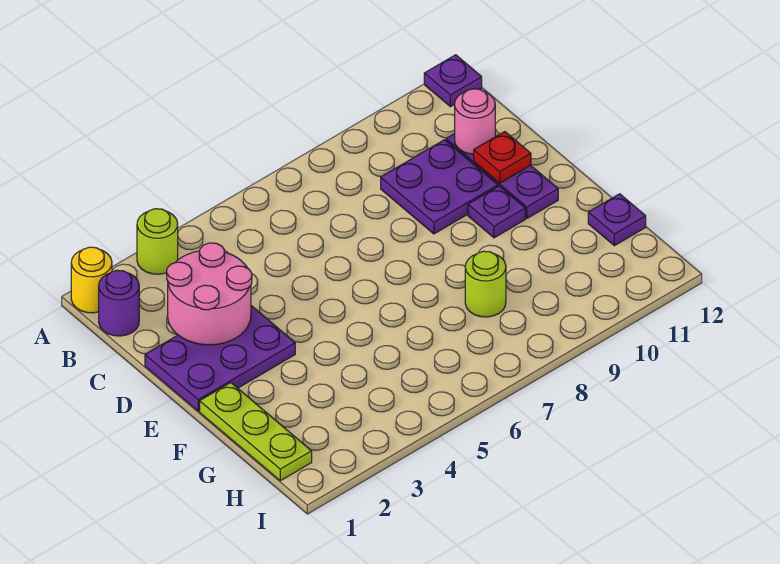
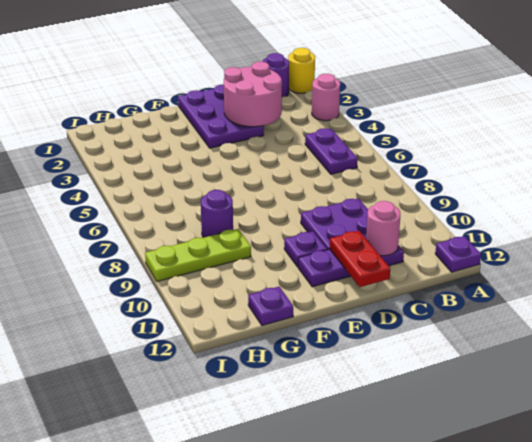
lime 1x1 round brick [137,209,178,274] -> pink 1x1 round brick [312,74,340,121]
none -> purple 1x2 plate [305,128,358,174]
red 1x1 plate [474,132,531,183] -> red 1x2 plate [330,231,390,287]
lime 1x3 plate [200,383,312,481] -> lime 1x3 plate moved to [145,229,251,281]
lime 1x1 round brick [465,251,506,317] -> purple 1x1 round brick [201,190,233,238]

